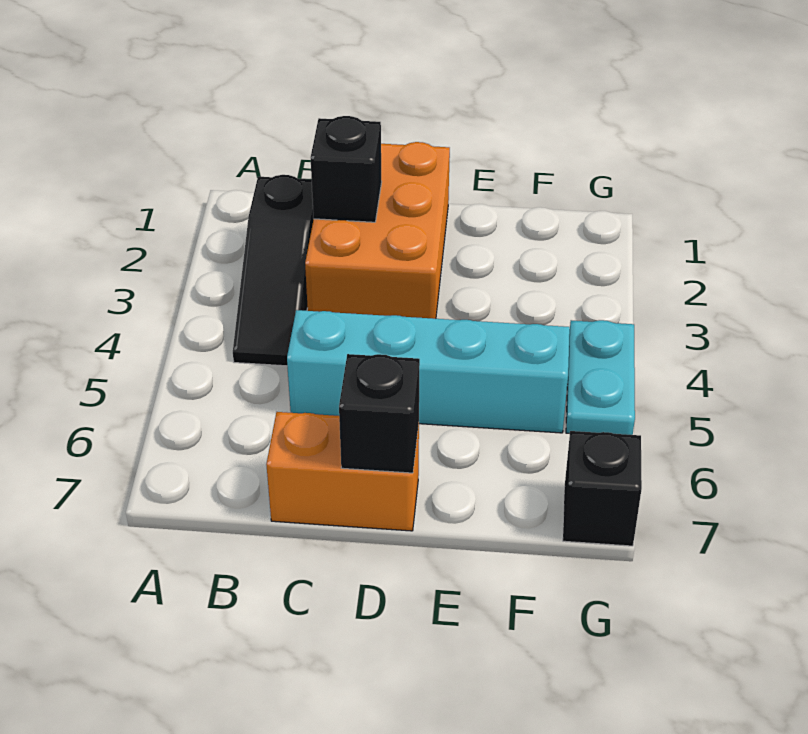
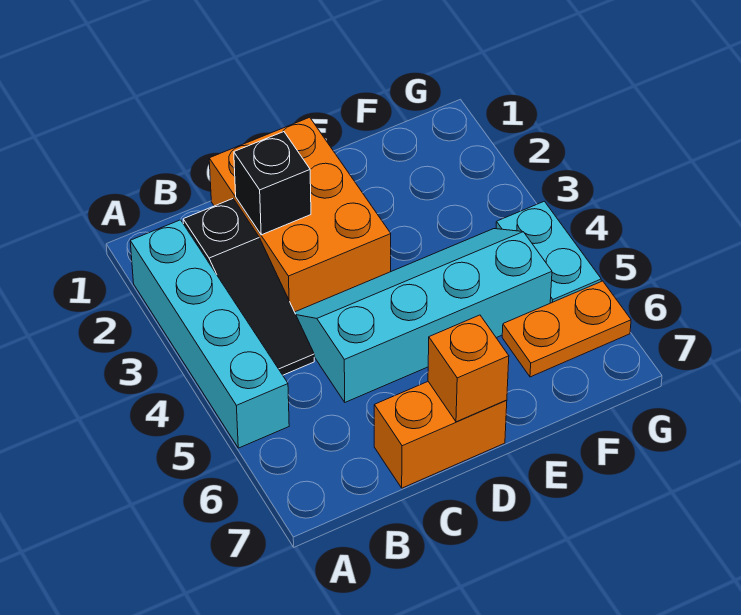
none -> cyan 1x4 brick [130,220,289,448]
black 1x1 brick [339,354,420,473] -> orange 1x1 brick [428,315,509,422]
none -> orange 1x2 plate [502,281,631,377]
black 1x1 brick [563,431,642,546] -> none

